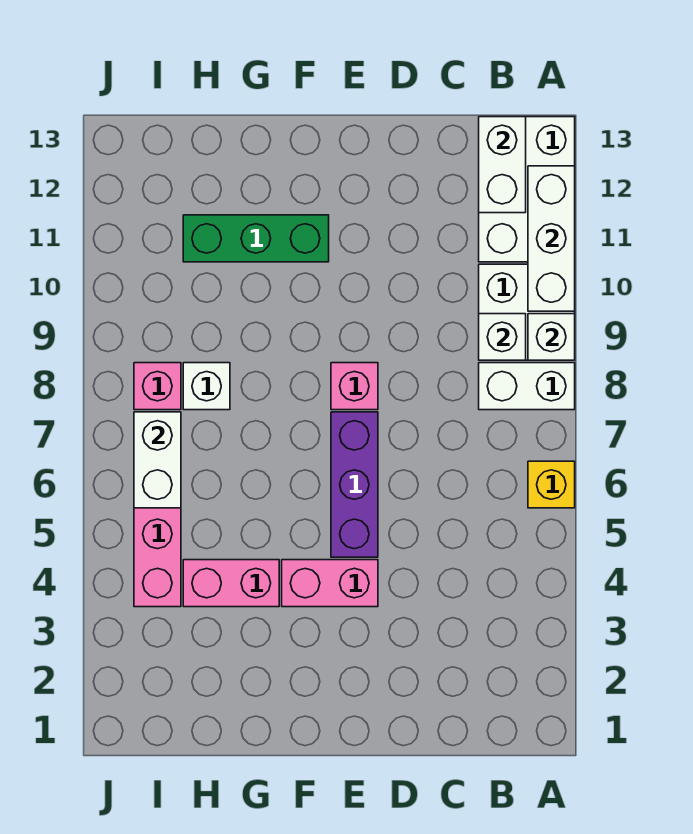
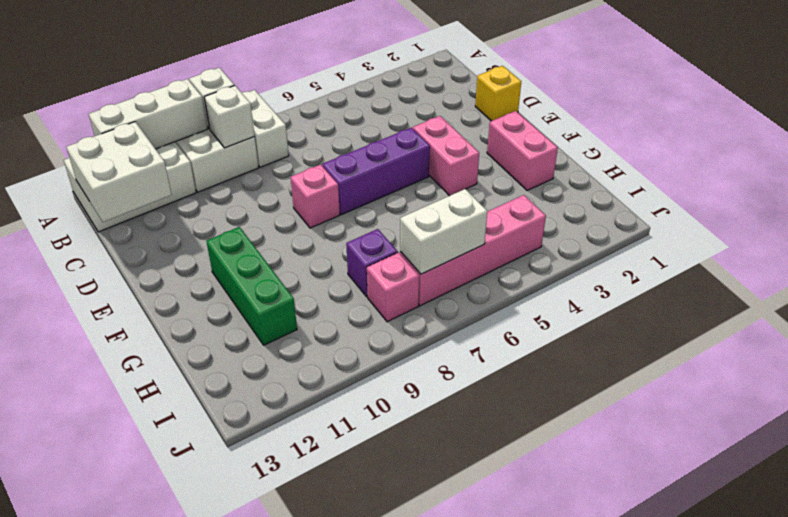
yellow 1x1 brick [528,461,575,508] -> yellow 1x1 brick moved to [475,66,521,121]
white 1x2 brick [479,117,526,213] -> white 2x2 brick [66,122,172,222]
pink 1x2 brick [183,560,279,607] -> pink 1x2 brick moved to [487,111,558,191]
white 1x1 brick [183,363,230,410] -> purple 1x1 brick [346,229,398,297]

